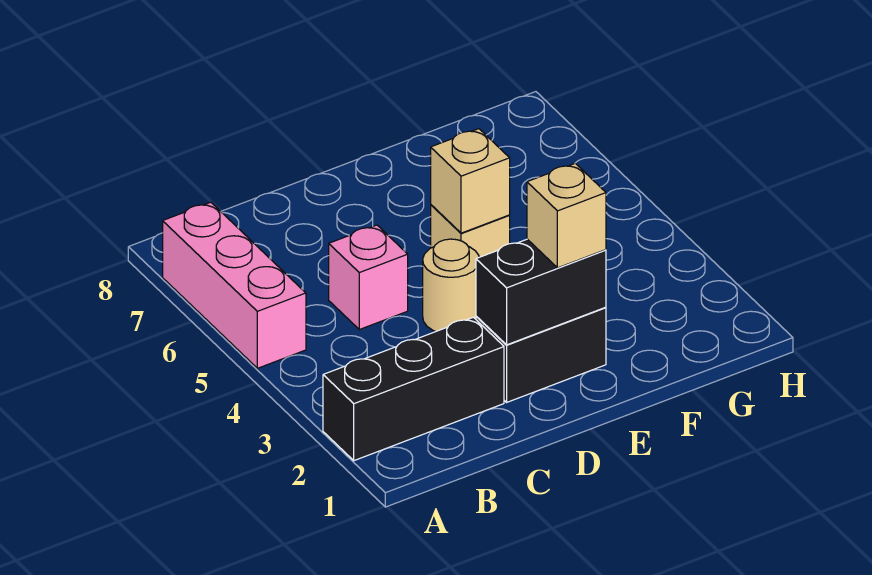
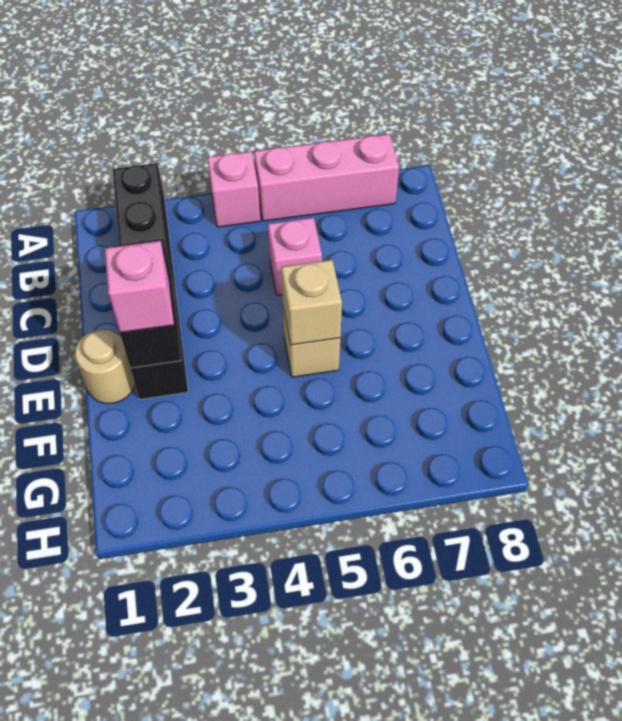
none -> pink 1x1 brick [207,151,260,227]
tan 1x1 round brick [423,239,479,332] -> tan 1x1 round brick moved to [75,330,135,404]
tan 1x1 brick [527,163,606,268] -> pink 1x1 brick [105,241,174,333]

